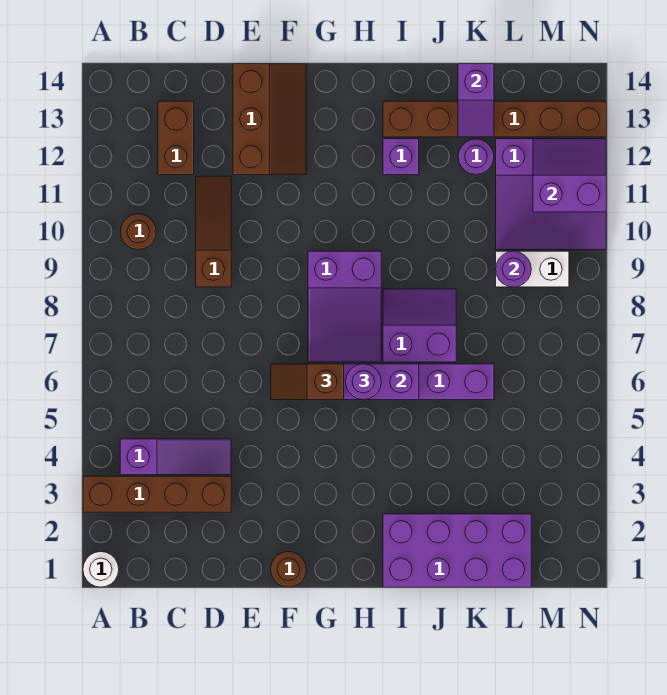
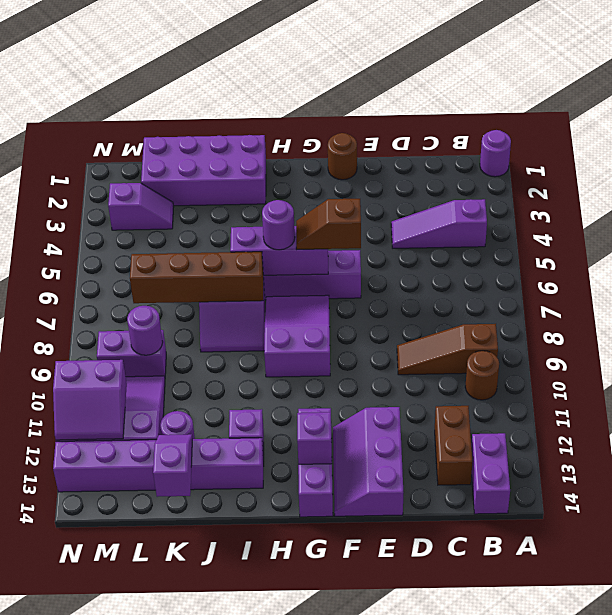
white 1x1 round brick [83,552,119,587] -> purple 1x1 round brick [480,130,511,177]
brown 1x4 brick [83,476,231,512] -> brown 1x4 brick moved to [130,252,264,303]
none -> purple 1x2 brick [471,433,510,514]
brown 1x3 slope [196,176,231,287] -> brown 1x3 slope turned to [397,324,498,375]
brown 2x3 slope [233,64,306,175] -> purple 2x3 slope [333,407,404,516]
brown 1x2 slope [271,364,344,400] -> brown 1x2 slope turned to [296,198,361,250]
none -> purple 1x3 brick [298,408,333,517]
none -> purple 1x1 brick [297,412,332,464]
brown 1x6 brick [383,101,606,137] -> purple 1x6 brick [53,438,264,492]
none -> purple 1x2 slope [108,183,174,230]
white 1x2 brick [496,251,569,287] -> purple 1x2 brick [97,330,166,377]

